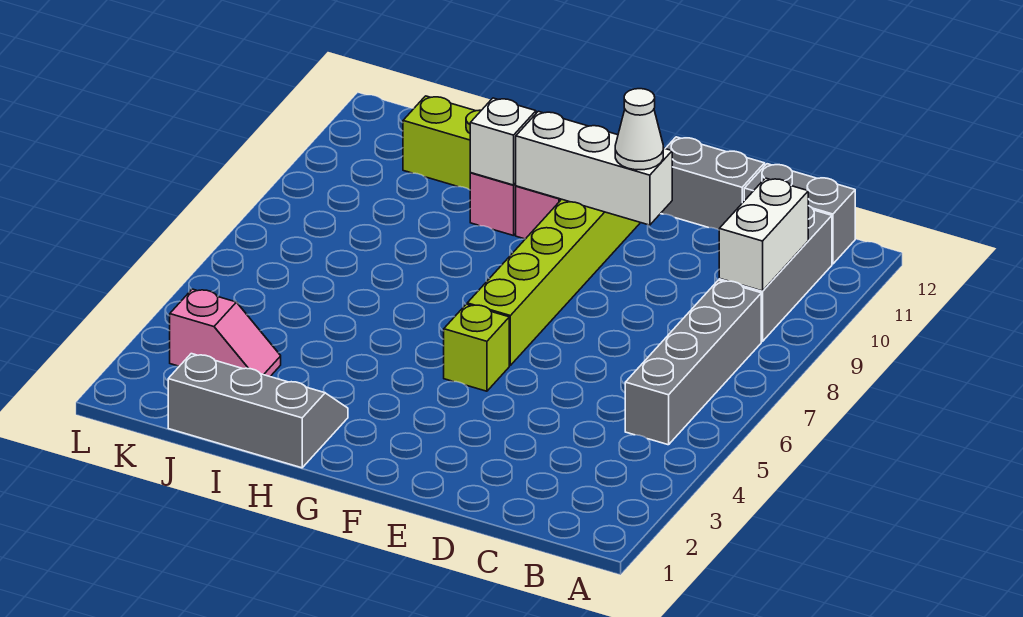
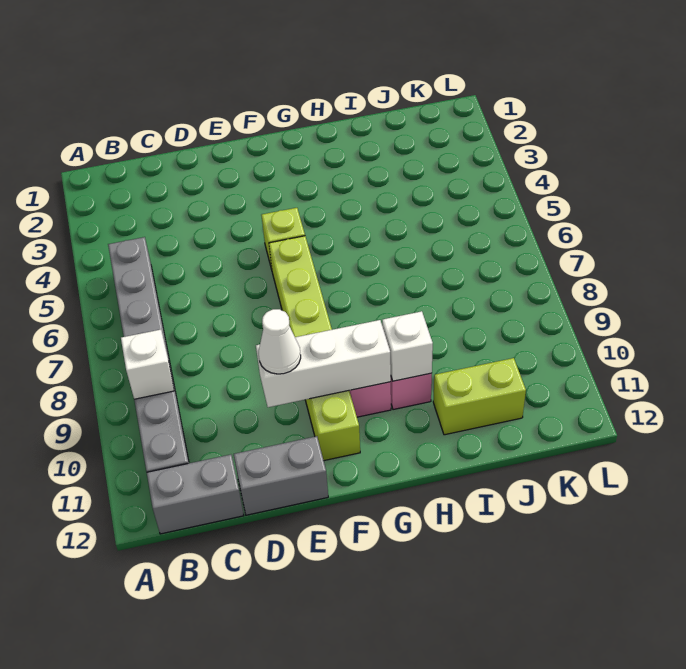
white 1x2 brick [719,178,808,291] -> white 1x1 brick [121,330,174,399]
grey 2x3 slope [168,354,348,468] -> none
pink 1x2 slope [170,289,281,376] -> none

